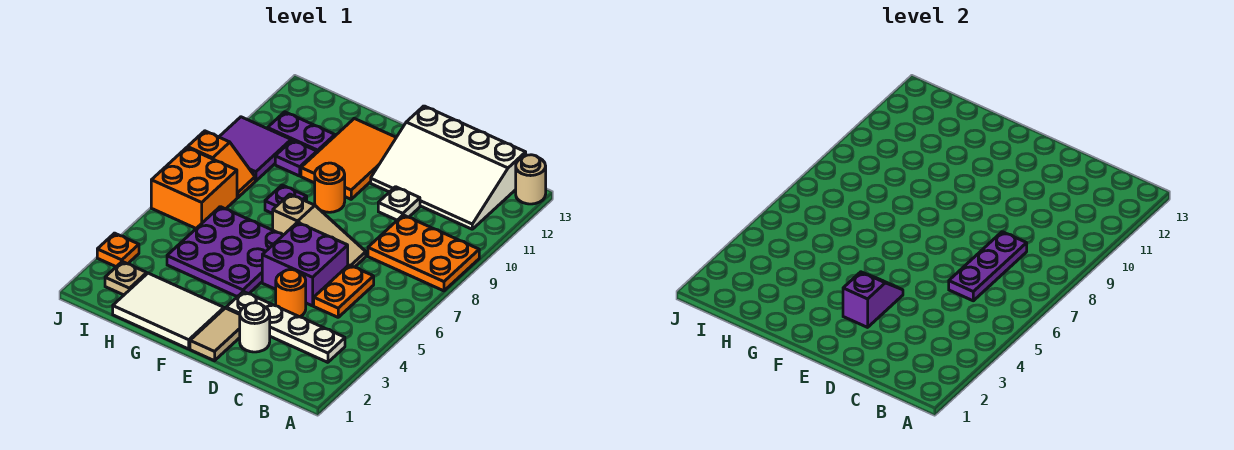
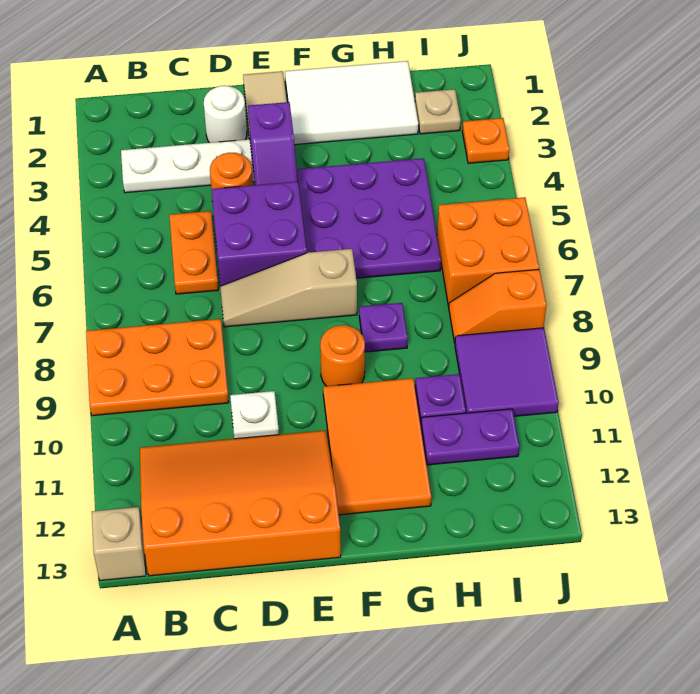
tan 1x1 round brick [516,155,546,204] -> tan 1x1 brick [92,507,146,581]
white 3x4 slope [371,106,526,229] -> orange 3x4 slope [140,430,341,576]
purple 1x3 plate [949,232,1027,301] -> none

